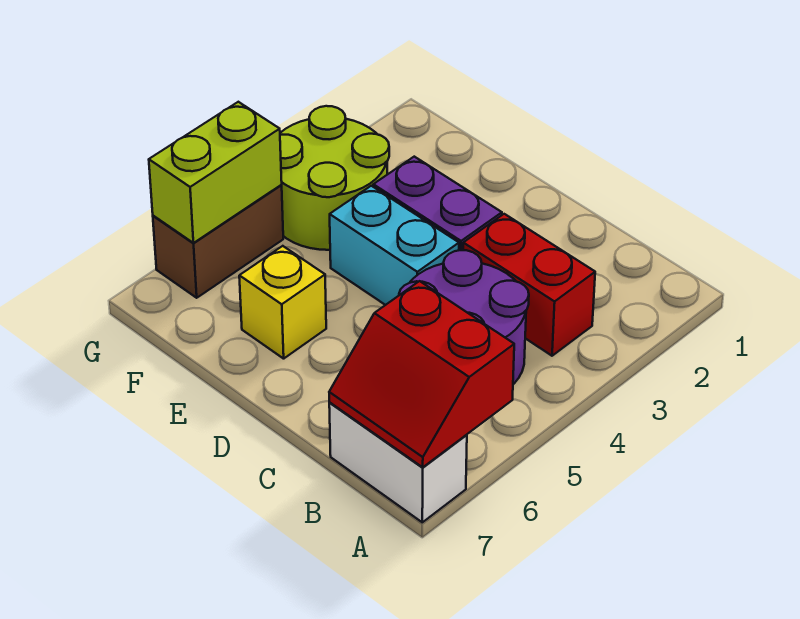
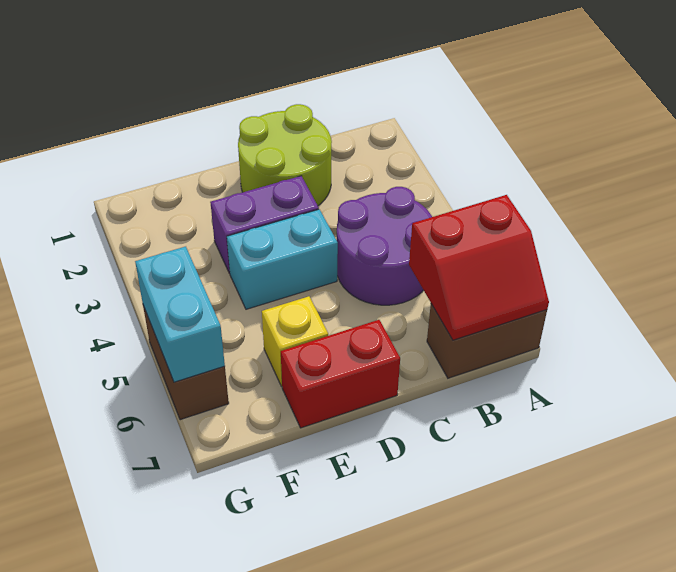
white 1x2 brick [329,403,467,522] -> brown 1x2 brick [427,304,547,378]
red 1x2 brick [463,214,595,356] -> red 1x2 brick moved to [281,320,400,428]
lime 2x2 round brick [280,106,389,250] -> lime 2x2 round brick moved to [238,104,332,206]
lime 1x2 brick [149,102,282,243] -> cyan 1x2 brick [135,247,225,382]

